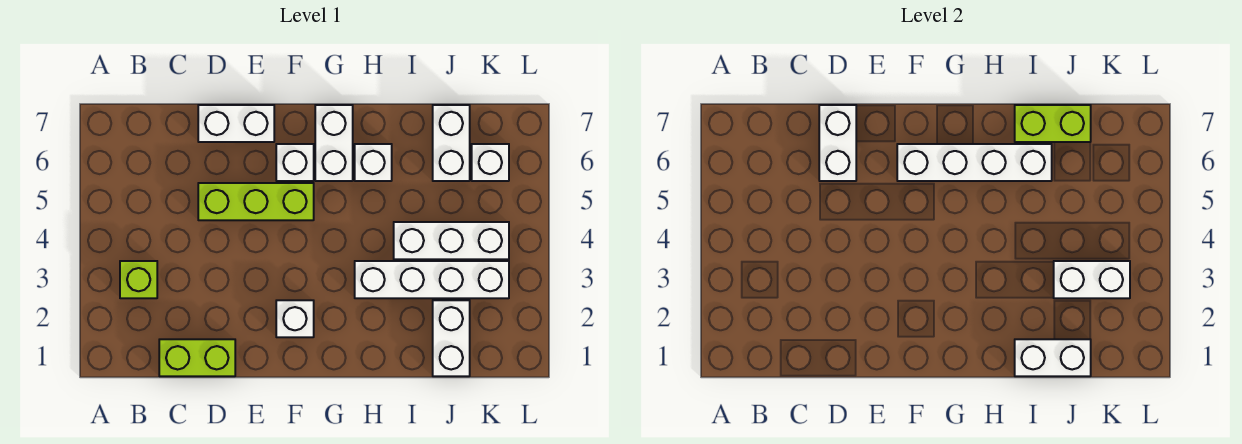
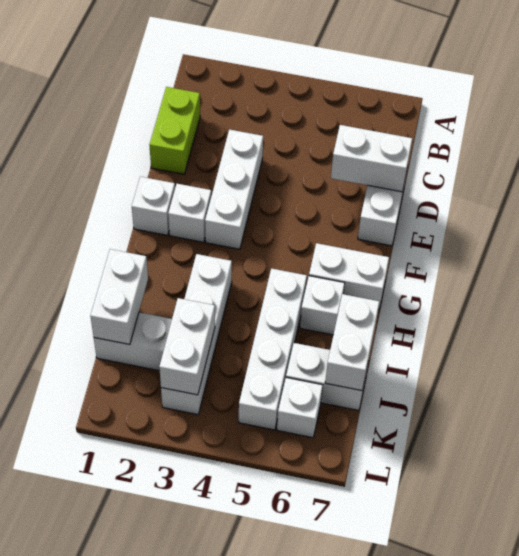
lime 1x1 brick [120,261,157,298] -> none
lime 1x3 brick [198,183,314,220] -> none
white 1x1 brick [276,144,314,181] -> white 1x1 brick moved to [132,177,175,235]
white 1x4 brick [897,144,1052,181] -> white 1x4 brick moved to [239,268,307,430]
white 1x3 brick [394,222,509,259] -> white 1x3 brick moved to [205,129,263,249]
lime 1x2 brick [1015,105,1091,142] -> white 1x2 brick [325,294,379,391]

